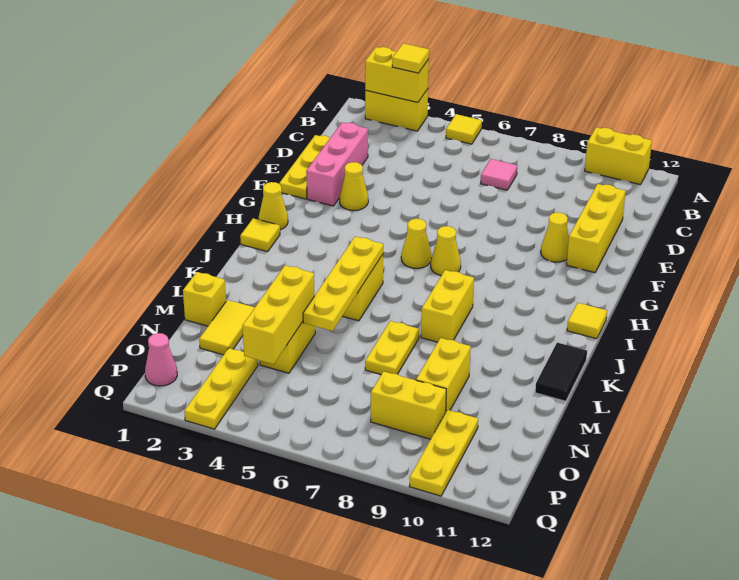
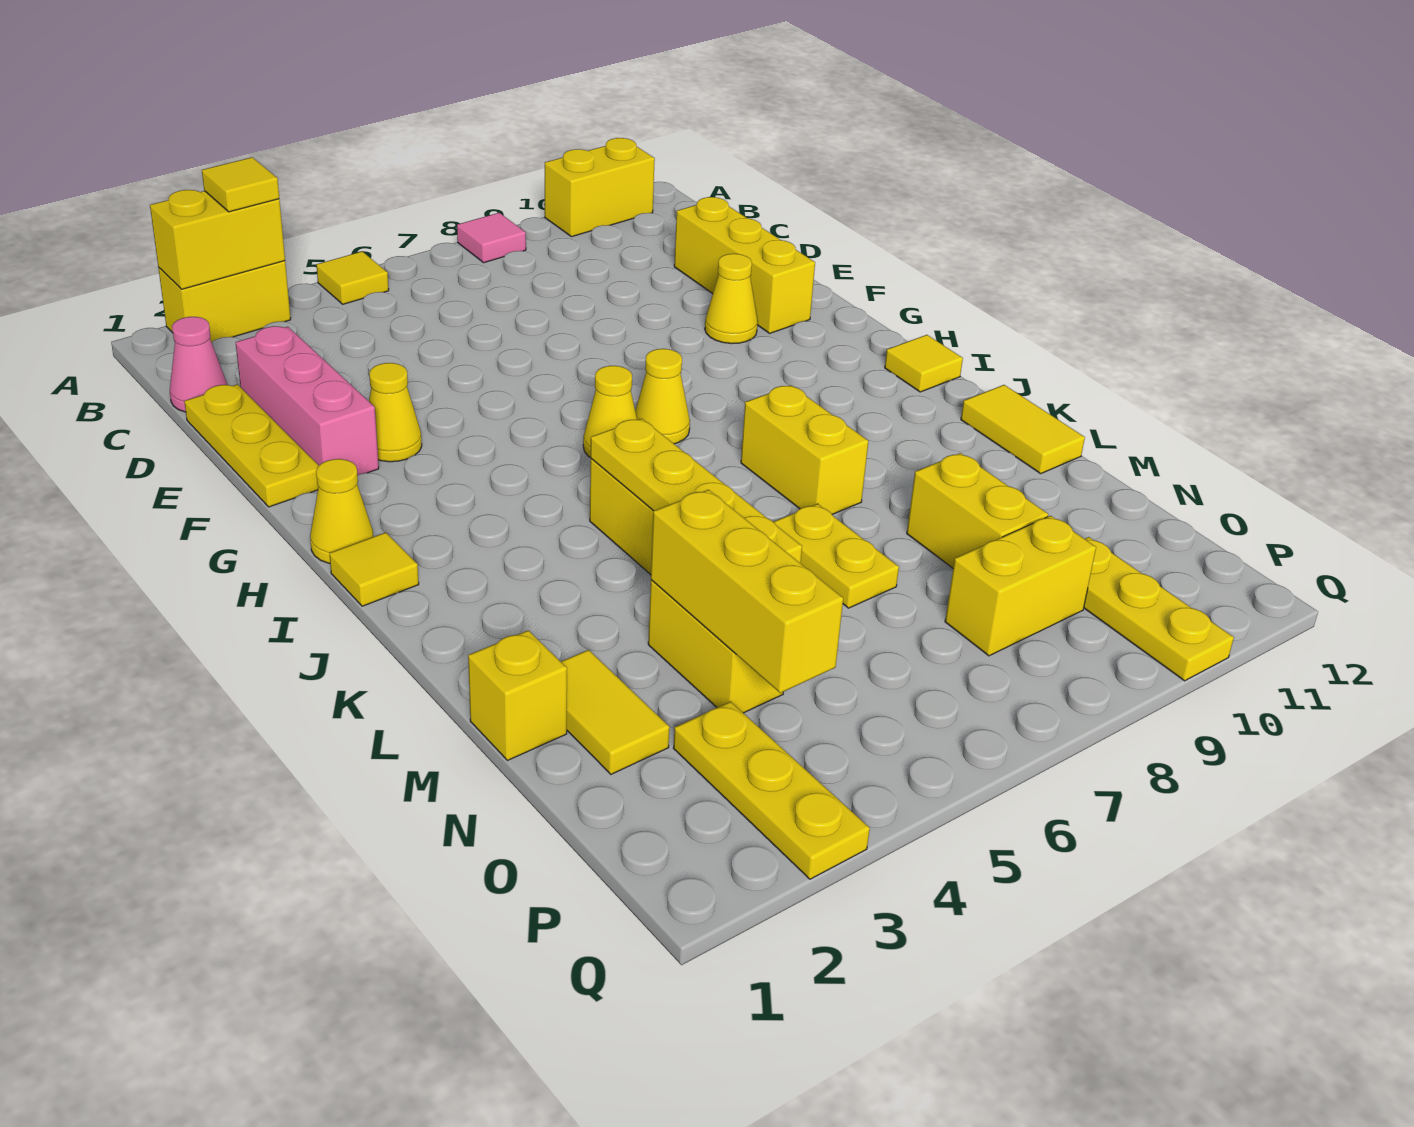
pink 1x1 tile [481,159,517,190] -> pink 1x1 tile moved to [457,213,526,263]
black 1x2 tile [535,343,587,401] -> yellow 1x2 tile [961,385,1085,474]
pink 1x1 cone [145,333,177,386] -> pink 1x1 cone moved to [170,317,227,412]

